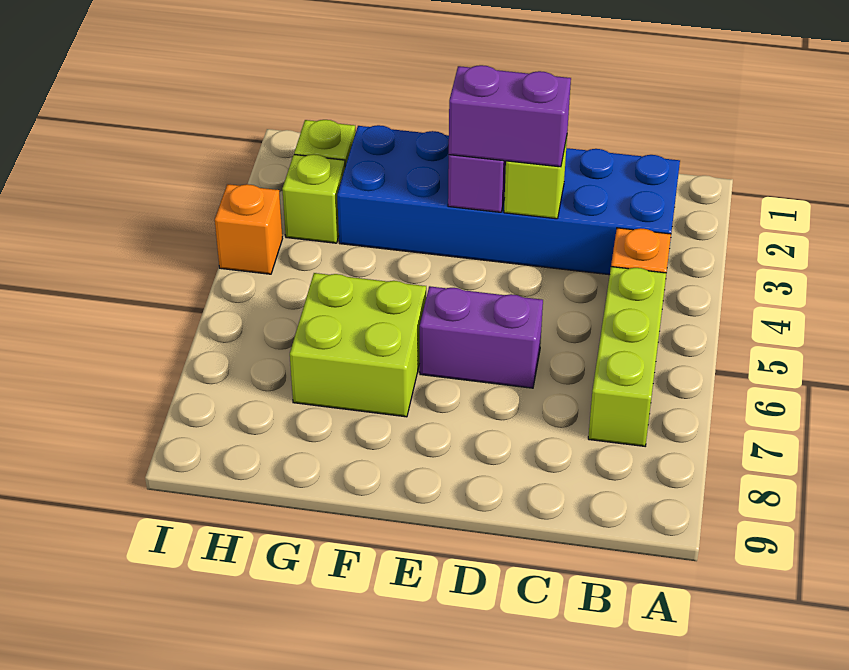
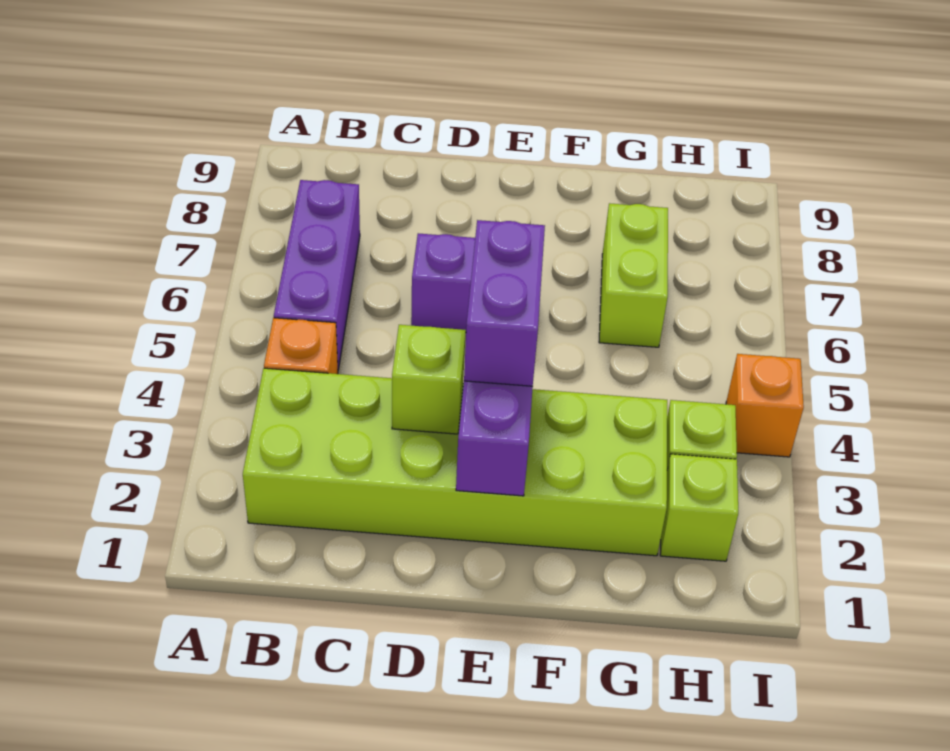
blue 2x6 brick [337,125,680,275] -> lime 2x6 brick [243,368,667,556]
lime 1x3 brick [588,267,666,446] -> purple 1x3 brick [274,180,360,370]
purple 1x2 brick [449,65,571,167] -> purple 1x2 brick turned to [464,220,545,386]
lime 2x2 brick [290,273,426,417] -> lime 1x2 brick [599,203,668,347]

